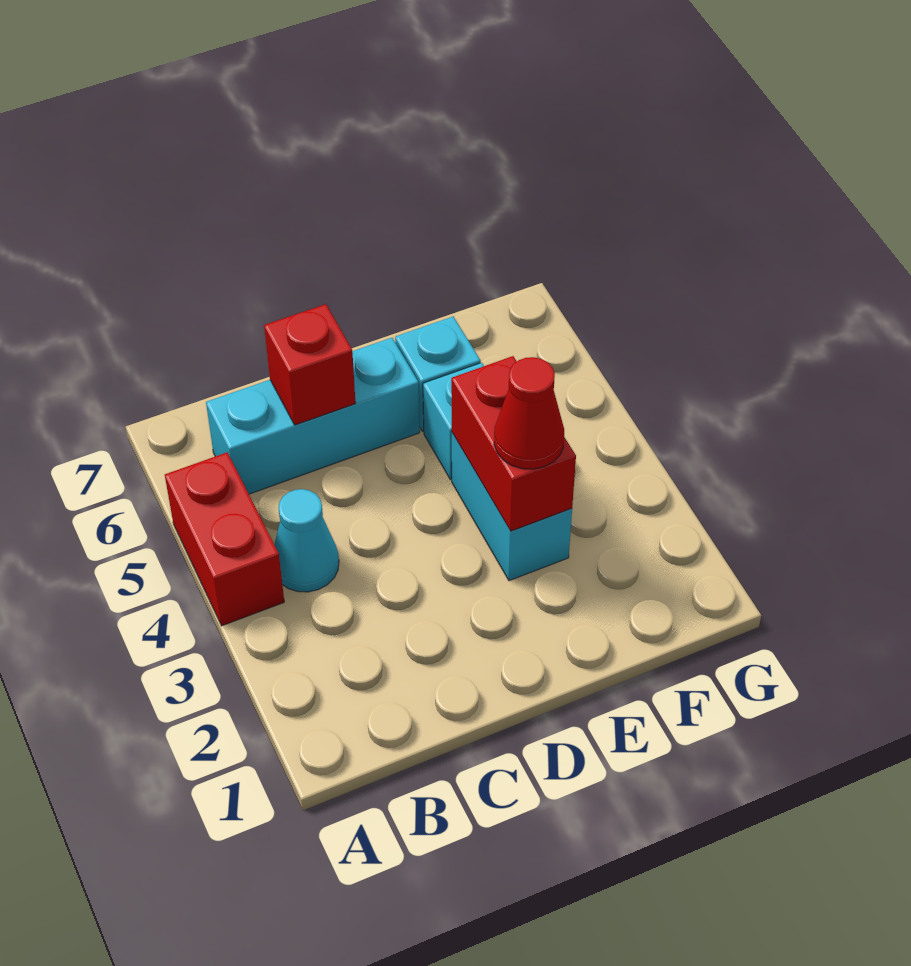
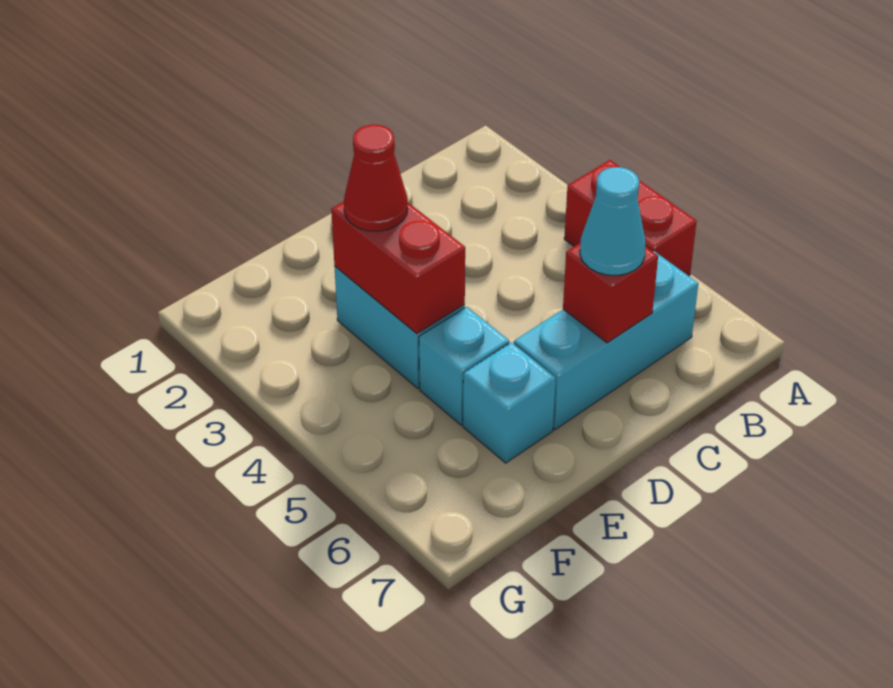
cyan 1x1 cone [274,489,339,592] -> cyan 1x1 cone moved to [580,167,645,276]

